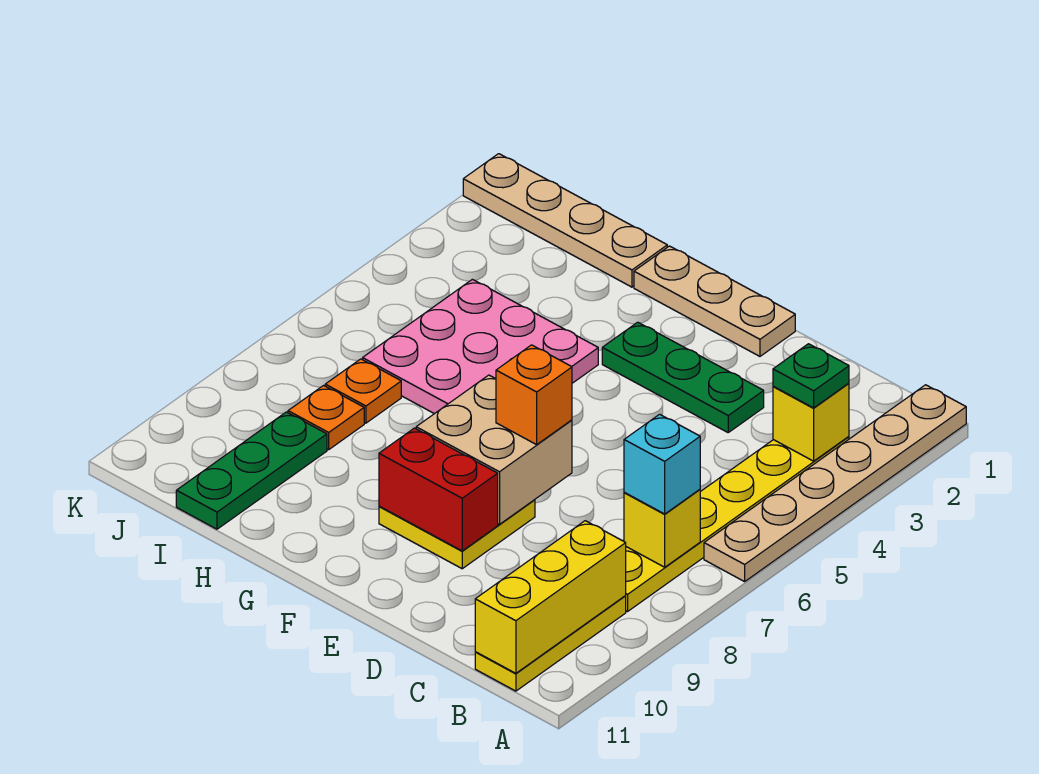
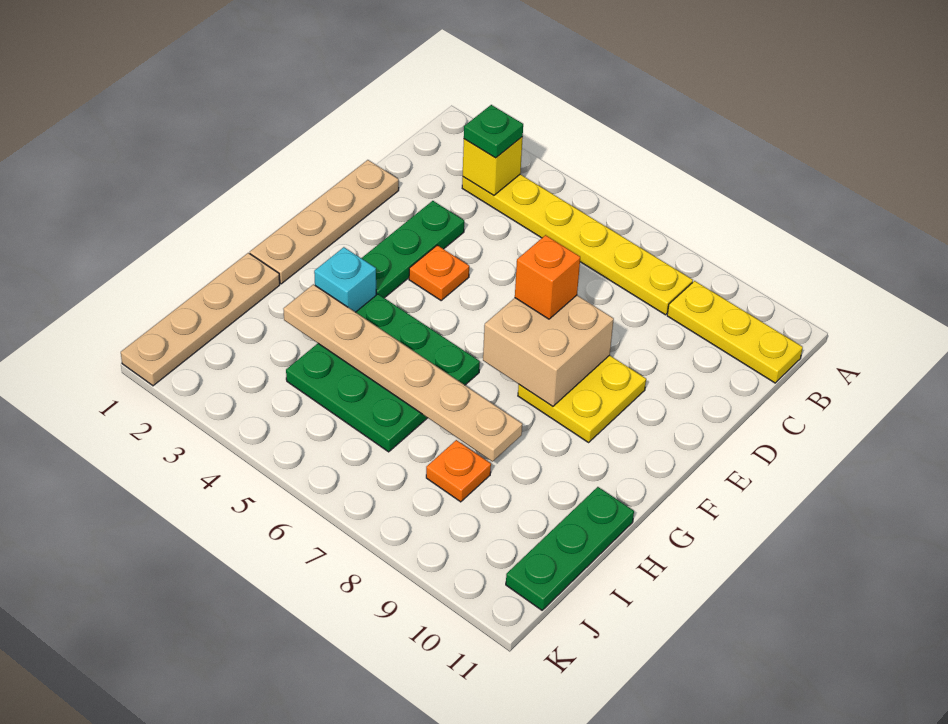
tan 1x6 plate [704,385,966,582] -> tan 1x6 plate moved to [284,284,522,462]
yellow 1x1 brick [624,489,700,567] -> none
cyan 1x1 brick [624,414,700,514] -> cyan 1x1 brick moved to [314,247,376,312]
yellow 1x3 brick [475,521,626,673] -> none
tan 1x3 plate [634,246,795,356] -> tan 1x4 plate [250,160,399,284]
red 1x2 brick [379,428,498,551] -> none
pink 3x3 plate [363,279,598,414] -> green 3x3 plate [286,294,480,452]
orange 1x1 plate [325,359,401,423] -> orange 1x1 plate moved to [409,245,469,300]
green 1x3 plate [176,412,327,529] -> green 1x3 plate turned to [506,487,634,610]

